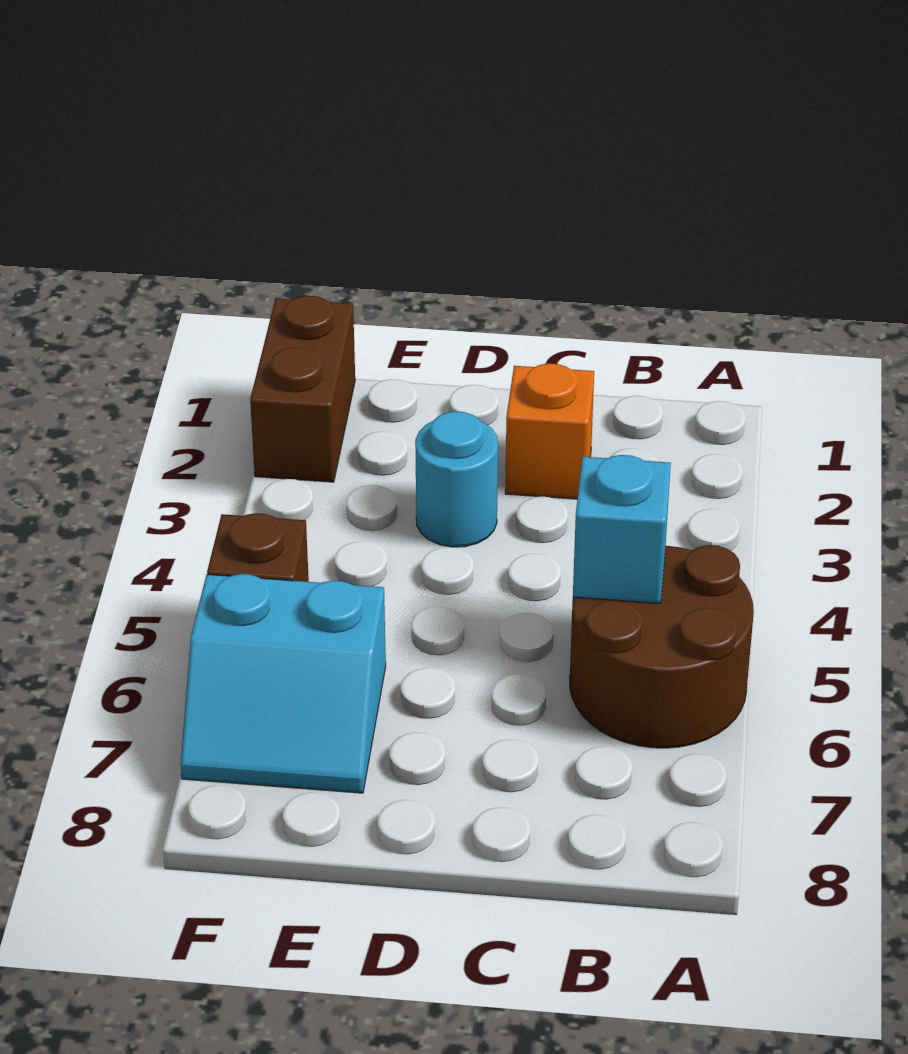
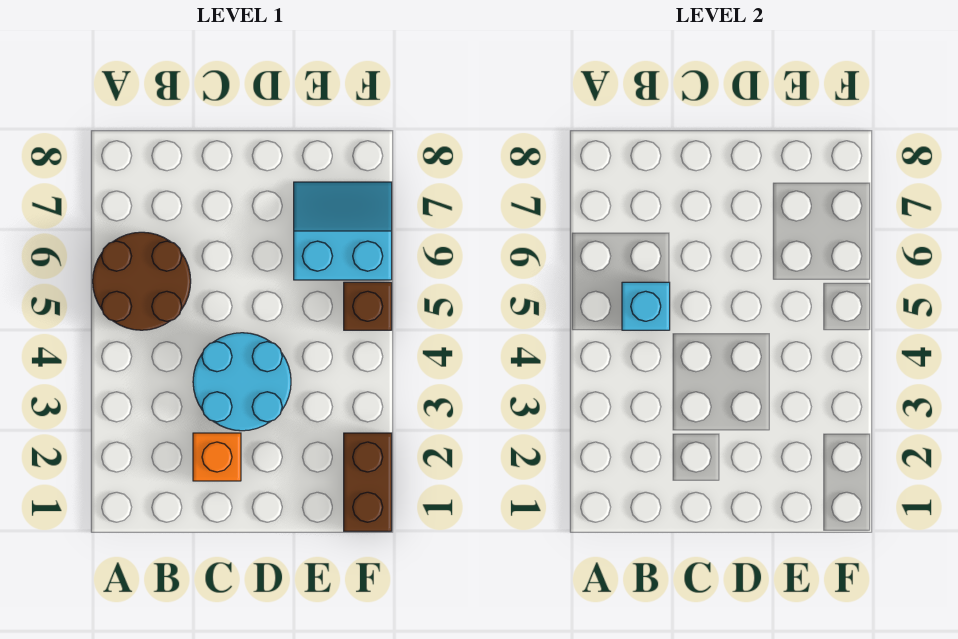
cyan 1x1 round brick [415,411,498,547] -> cyan 2x2 round brick [193,333,291,431]

